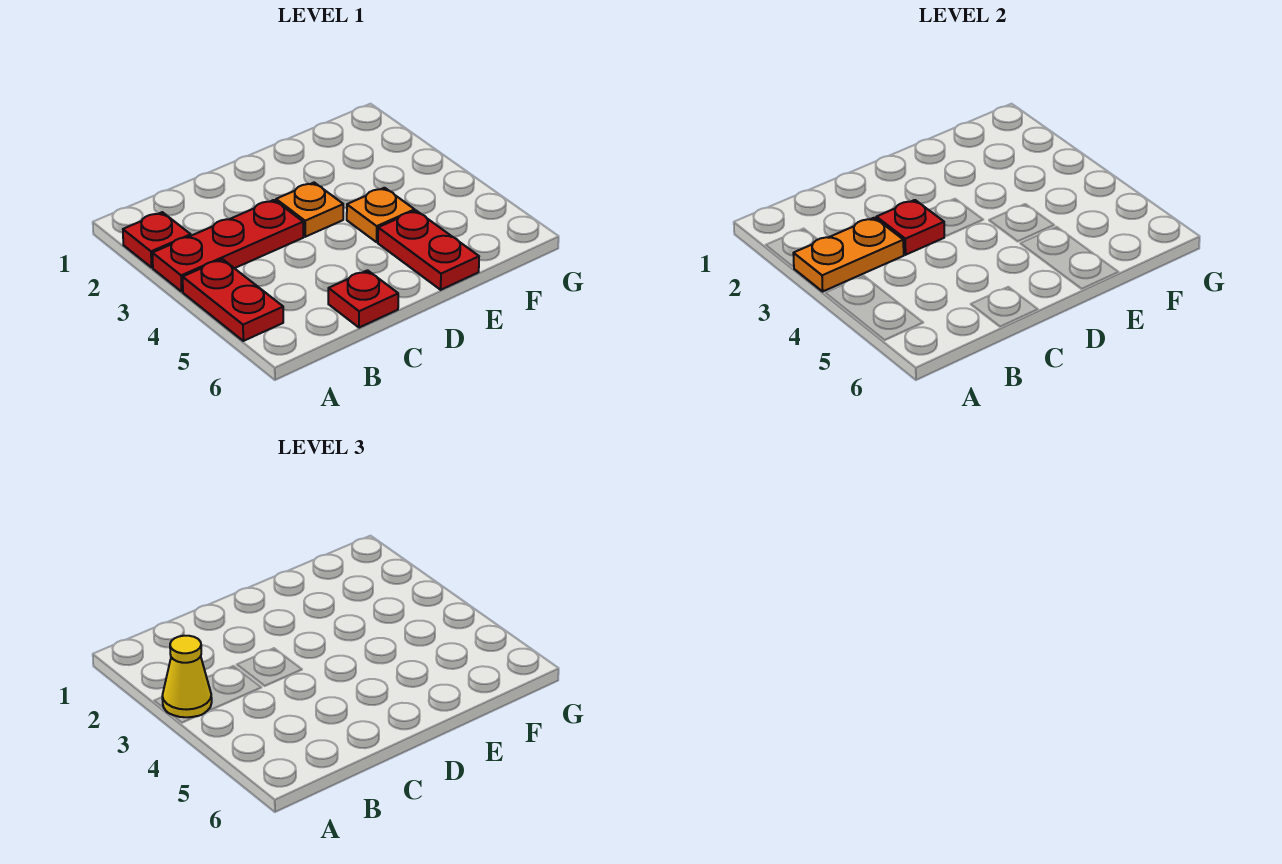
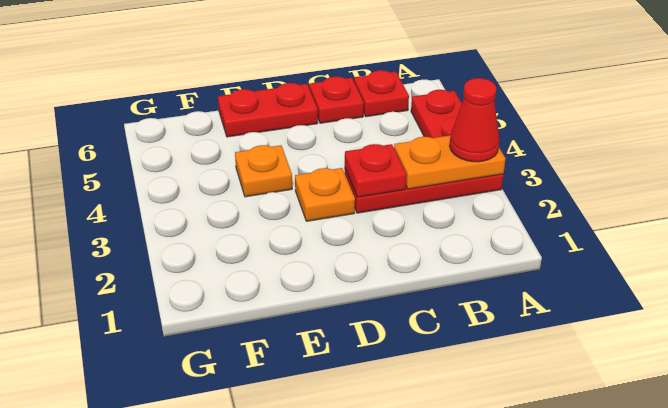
red 1x1 plate [123,212,191,267] -> red 1x1 plate moved to [354,70,409,117]
yellow 1x1 cone [162,636,212,717] -> red 1x1 cone [450,78,499,162]
red 1x2 plate [378,211,479,290] -> red 1x2 plate turned to [218,83,318,137]

